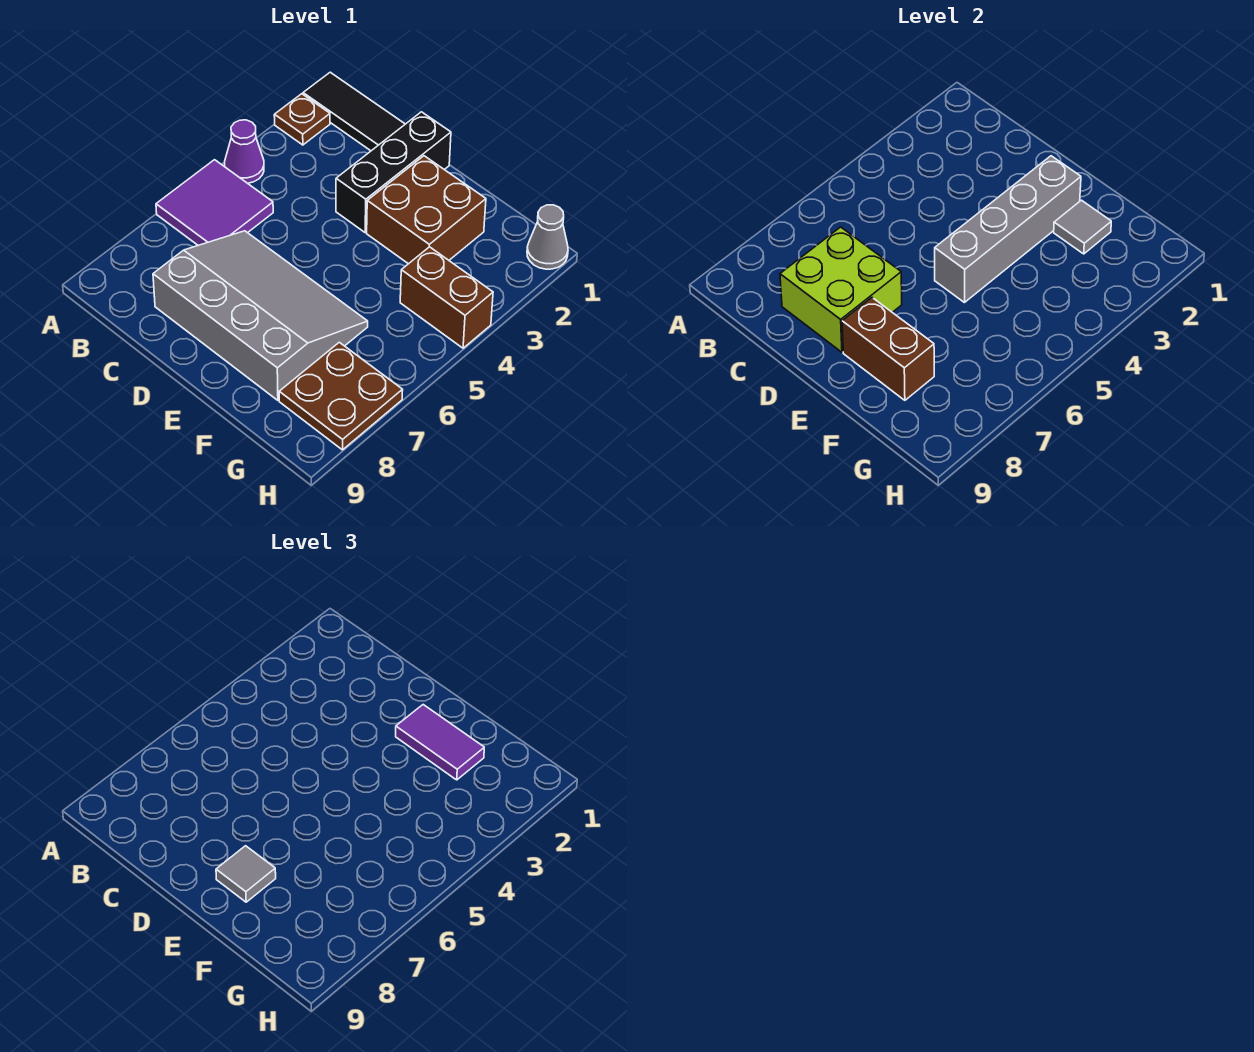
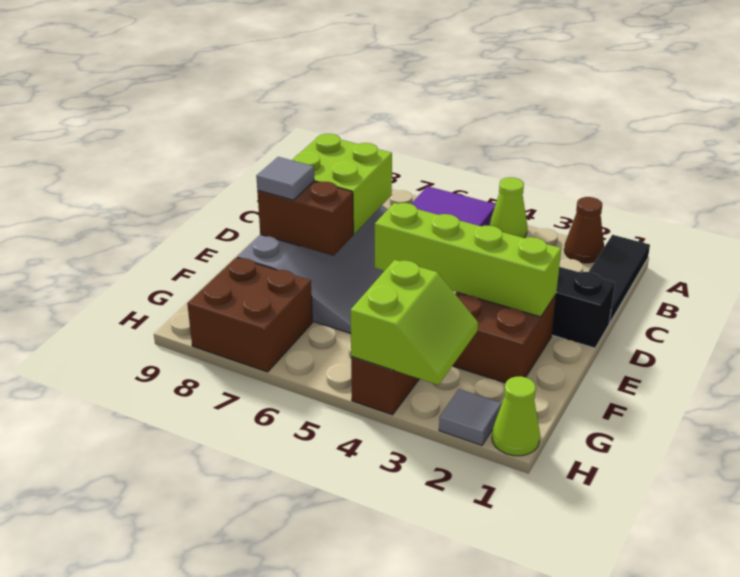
brown 1x1 plate [274,94,330,145] -> brown 1x1 cone [564,197,604,263]
purple 1x1 cone [225,120,264,183] -> lime 1x1 cone [489,177,528,238]
grey 1x4 brick [935,156,1081,302] -> lime 1x4 brick [375,203,561,317]
purple 1x2 tile [396,705,484,780] -> none
brown 1x2 brick [842,298,934,400] -> brown 1x2 brick turned to [257,181,353,256]
grey 1x1 tile [1054,200,1111,254] -> grey 1x1 tile moved to [439,389,501,445]
none -> lime 2x2 slope [351,260,478,385]
brown 2x2 plate [279,342,403,450] -> brown 2x2 brick [187,258,313,372]
grey 1x1 cone [527,205,568,269] -> lime 1x1 cone [492,376,540,456]

